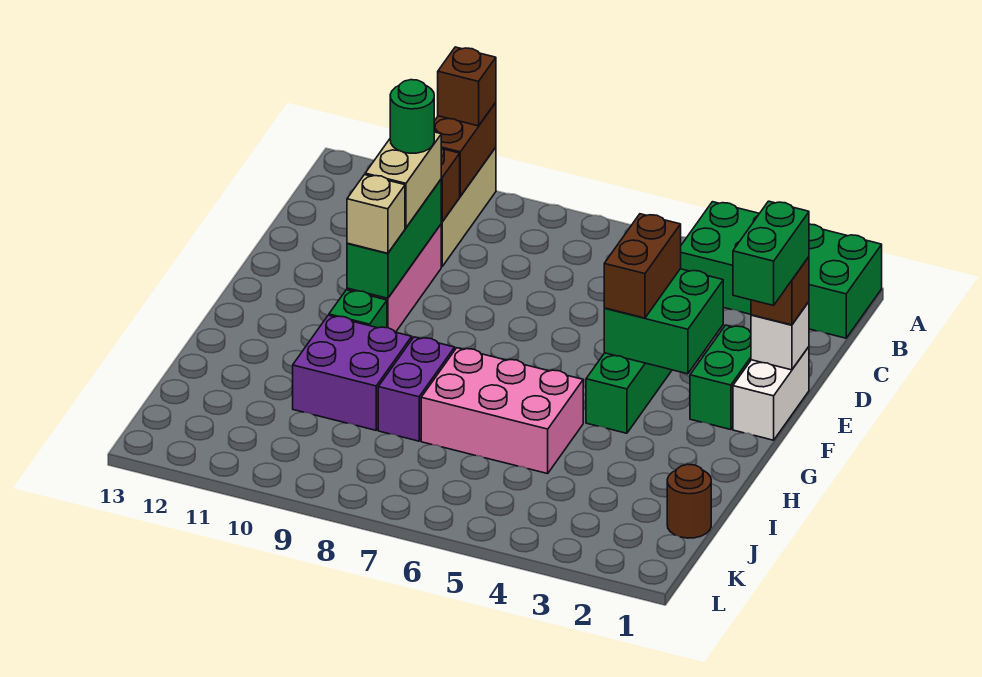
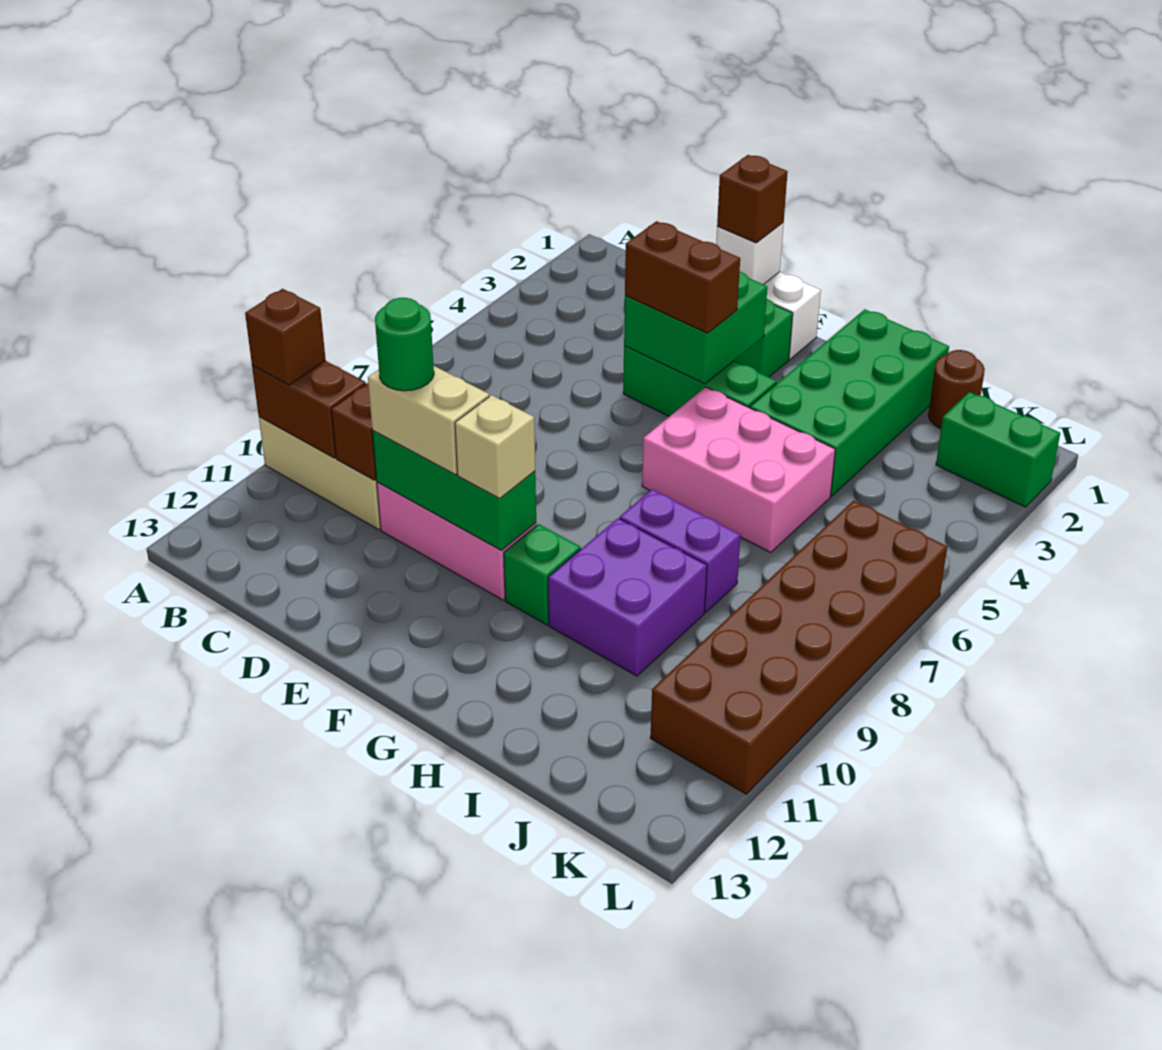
green 2x4 brick [680,202,882,338] -> green 2x4 brick moved to [750,309,949,496]
green 1x2 brick [733,201,809,305] -> green 1x2 brick moved to [936,392,1060,507]
pink 2x3 brick [421,348,583,474] -> pink 2x3 brick turned to [642,387,835,552]
none -> brown 2x6 brick [650,501,947,794]

